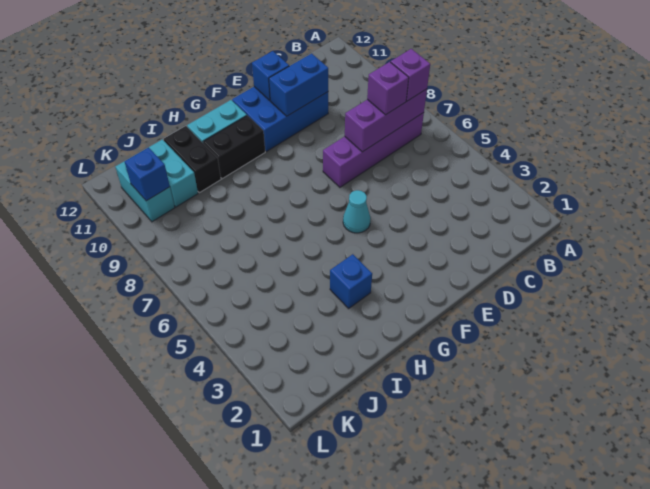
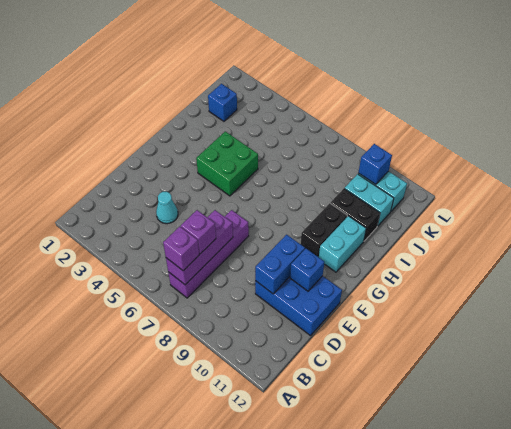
blue 2x3 brick [232,87,328,151] -> blue 2x3 brick turned to [255,276,342,336]
cyan 1x1 cone [343,190,371,233] -> cyan 1x1 cone moved to [156,192,178,224]
none -> green 2x2 brick [196,131,258,196]
blue 1x1 brick [330,254,372,308] -> blue 1x1 brick moved to [208,84,237,121]

